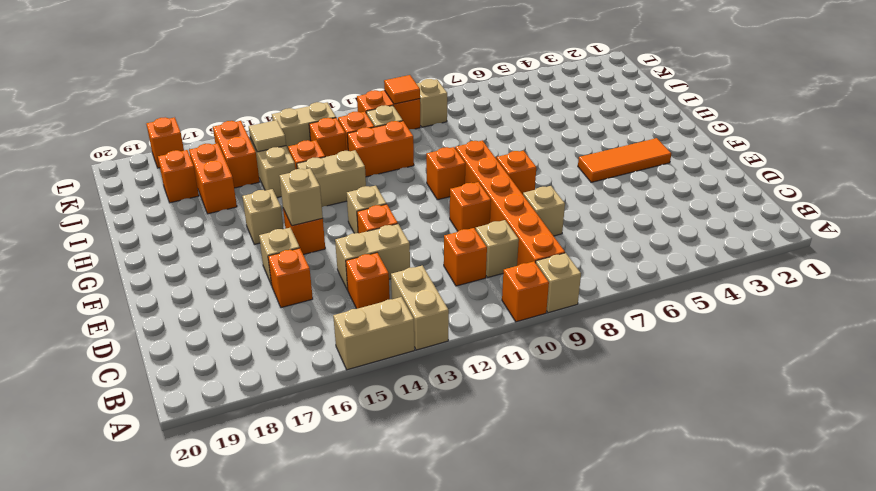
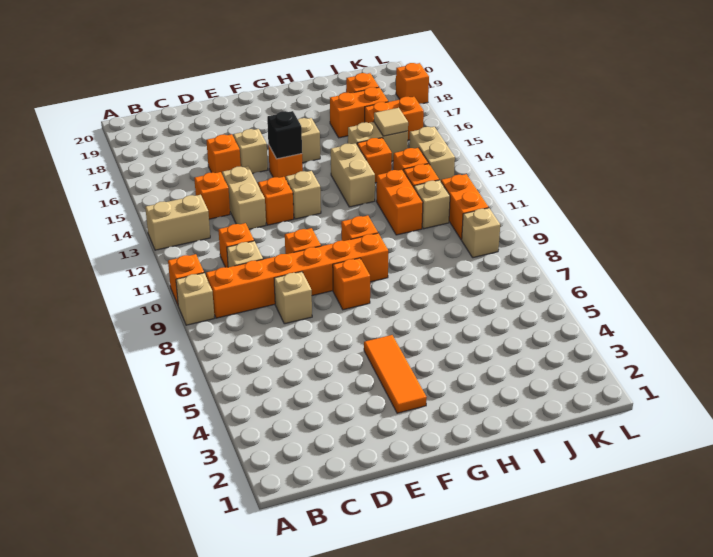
tan 1x2 brick [333,297,415,370] -> none
tan 1x1 brick [279,168,323,226] -> black 1x1 brick [267,111,302,159]
orange 1x1 tile [384,75,420,104] -> none

